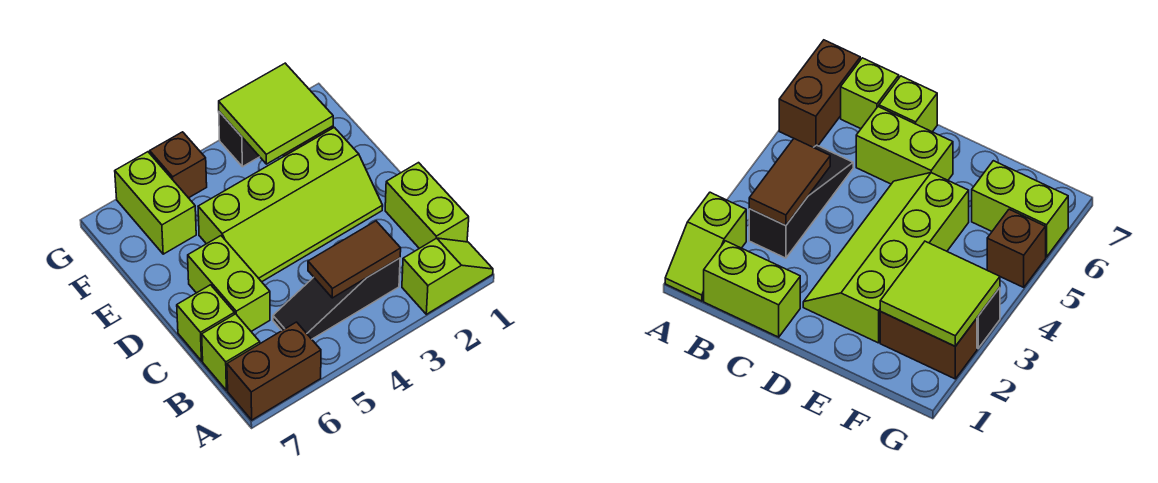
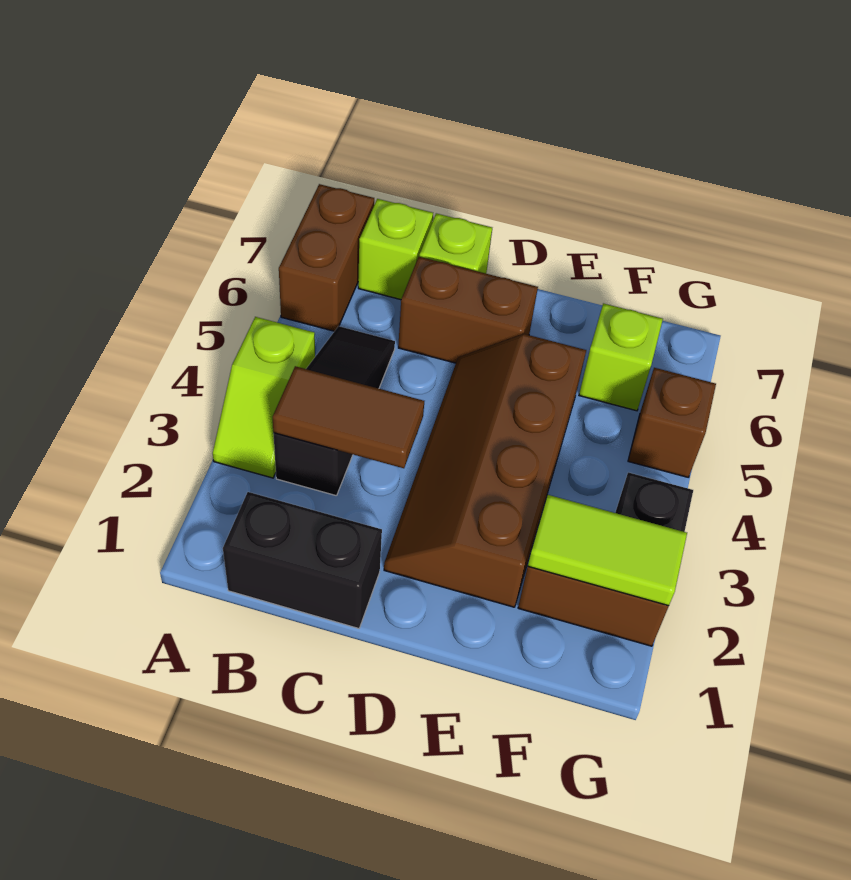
lime 1x2 slope [402,238,493,314] -> lime 1x2 slope moved to [213,317,315,478]
lime 1x2 brick [385,163,469,248] -> black 1x2 brick [223,492,382,628]
brown 1x2 tile [308,221,401,298] -> brown 1x2 tile turned to [273,366,424,468]
lime 1x2 brick [188,236,270,331] -> brown 1x2 brick [398,257,538,363]
lime 2x4 slope [198,127,383,282] -> brown 2x4 slope [384,334,586,607]
lime 2x2 tile [219,63,333,164] -> lime 1x2 tile [528,495,687,606]
lime 1x2 brick [115,152,196,254] -> lime 1x1 brick [579,303,663,411]

